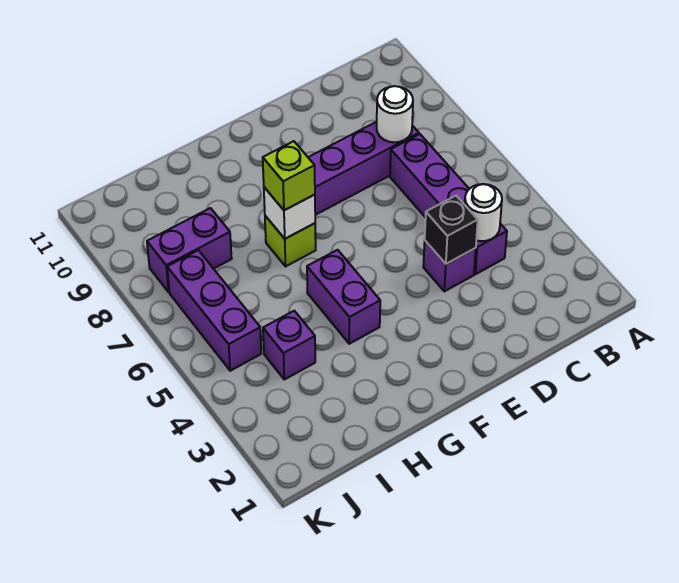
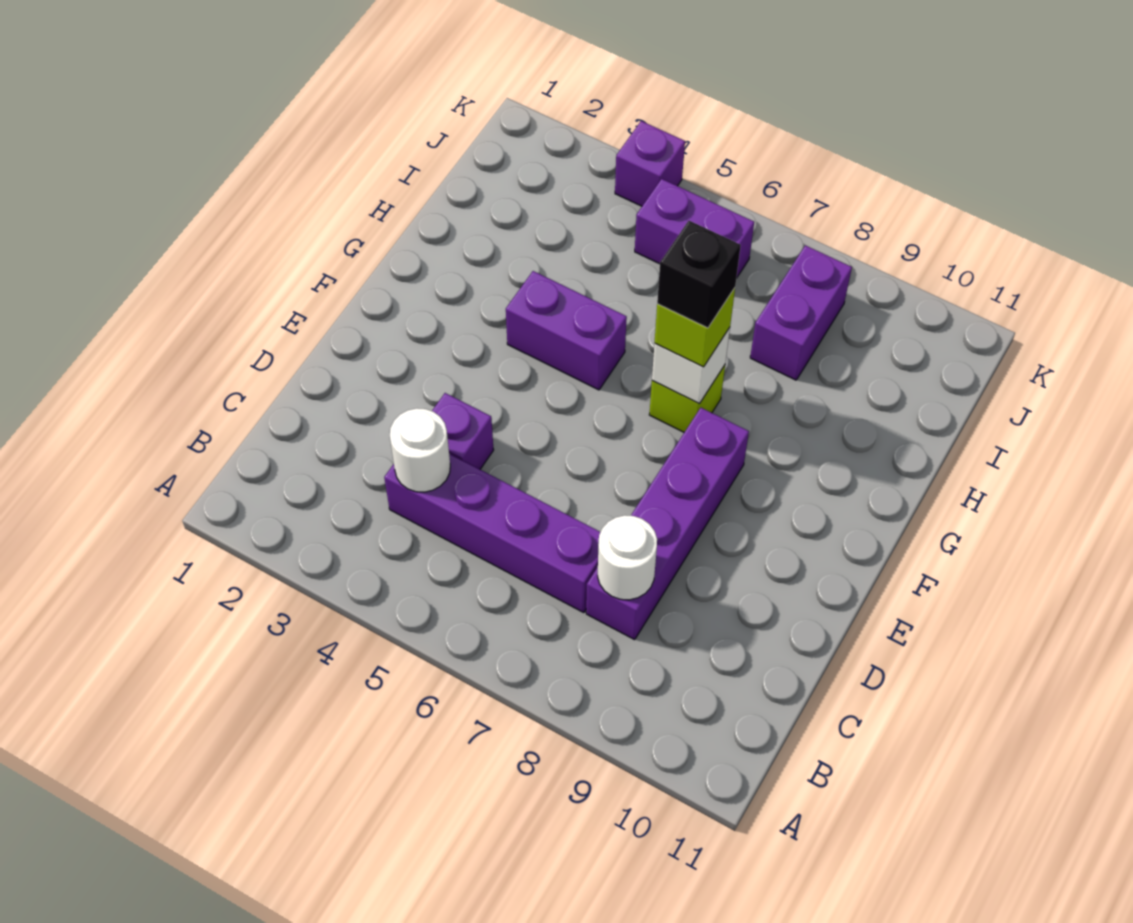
black 1x1 brick [425,196,478,264] -> black 1x1 brick moved to [657,221,741,328]
purple 1x1 brick [263,311,315,379] -> purple 1x1 brick moved to [615,121,685,206]
purple 1x3 brick [167,250,261,371] -> purple 1x2 brick [635,179,754,278]

